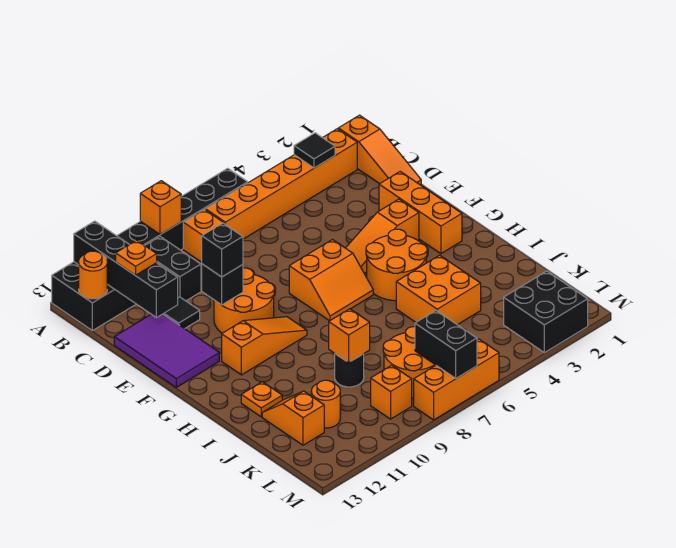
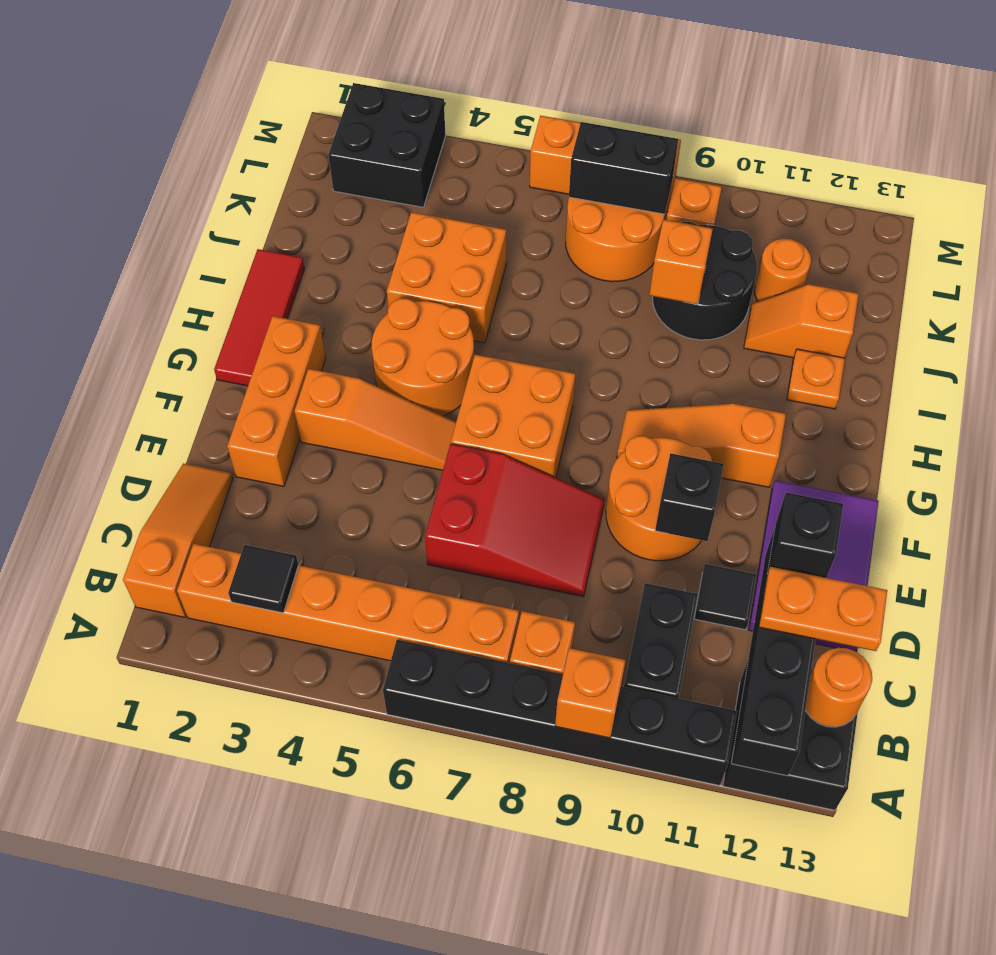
orange 1x1 plate [116,240,157,275] -> orange 1x2 plate [759,567,887,651]
none -> red 2x3 slope [425,444,605,597]
black 1x1 brick [202,223,243,277] -> black 1x1 brick moved to [767,493,843,578]
orange 2x2 slope [289,240,373,321] -> orange 2x2 brick [451,355,575,477]
none -> red 1x3 tile [214,249,305,386]
black 1x1 round brick [335,354,364,387] -> black 2x2 round brick [652,222,757,340]
orange 1x2 slope [262,391,324,445] -> orange 1x2 slope turned to [744,284,859,358]
black 1x2 brick [415,311,477,378] -> black 1x2 brick turned to [569,122,678,214]

